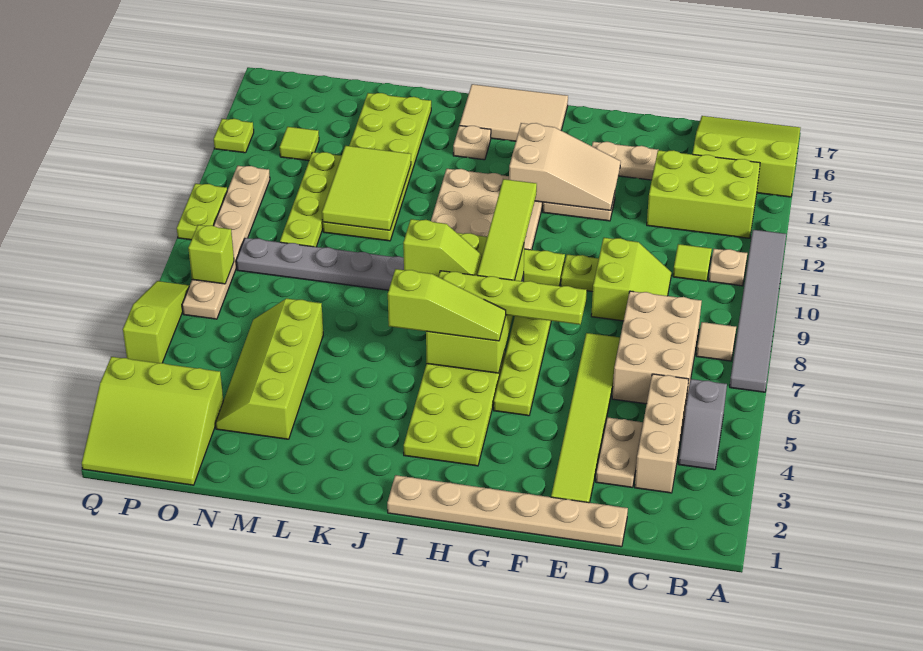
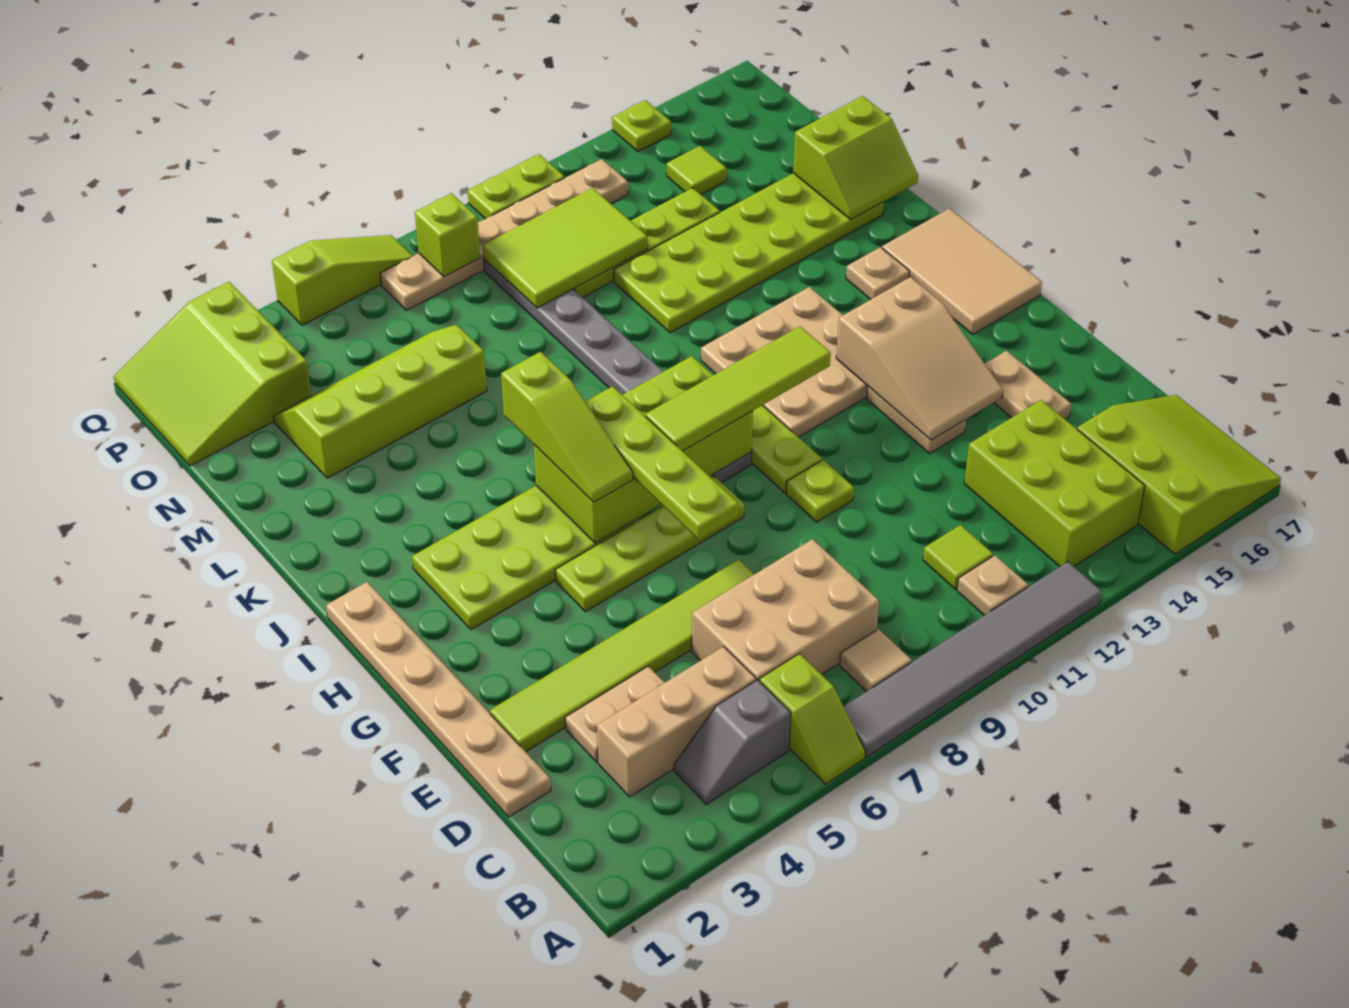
lime 2x2 slope [591,238,671,321] -> lime 2x2 slope moved to [793,96,918,219]
lime 1x2 slope [403,219,482,277] -> lime 1x2 slope moved to [760,654,865,784]
lime 2x3 tile [322,146,411,230] -> lime 2x3 tile moved to [483,188,648,308]

